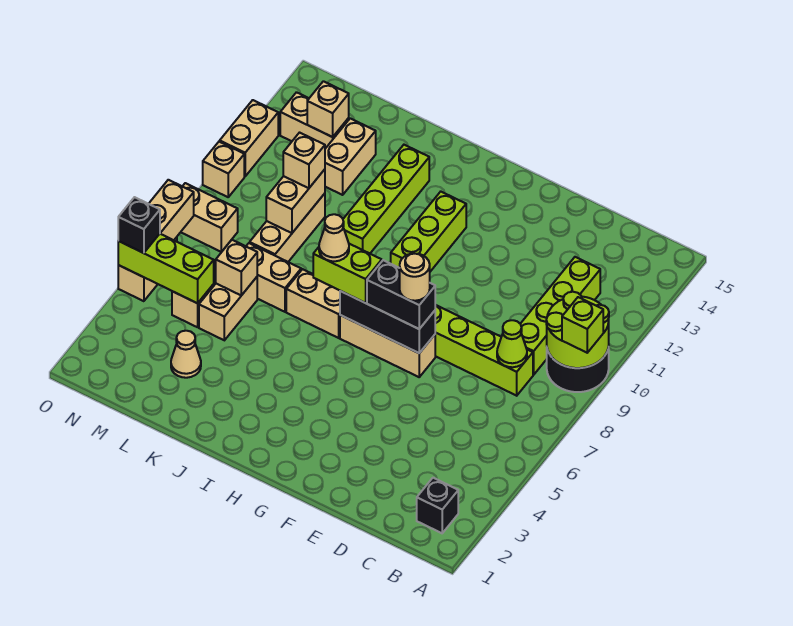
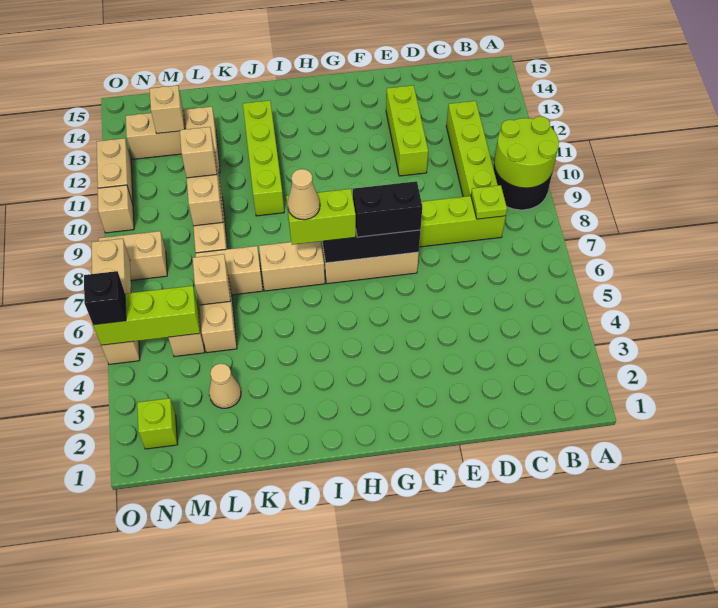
lime 1x1 brick [562,297,603,353] -> lime 1x1 brick moved to [137,398,178,449]
black 1x1 brick [417,478,458,533] -> none
lime 1x1 cone [497,320,527,367] -> lime 1x1 plate [471,185,507,219]
tan 1x1 round brick [400,254,430,301] -> none
lime 1x3 brick [391,192,466,272] -> lime 1x3 brick moved to [386,85,428,176]

